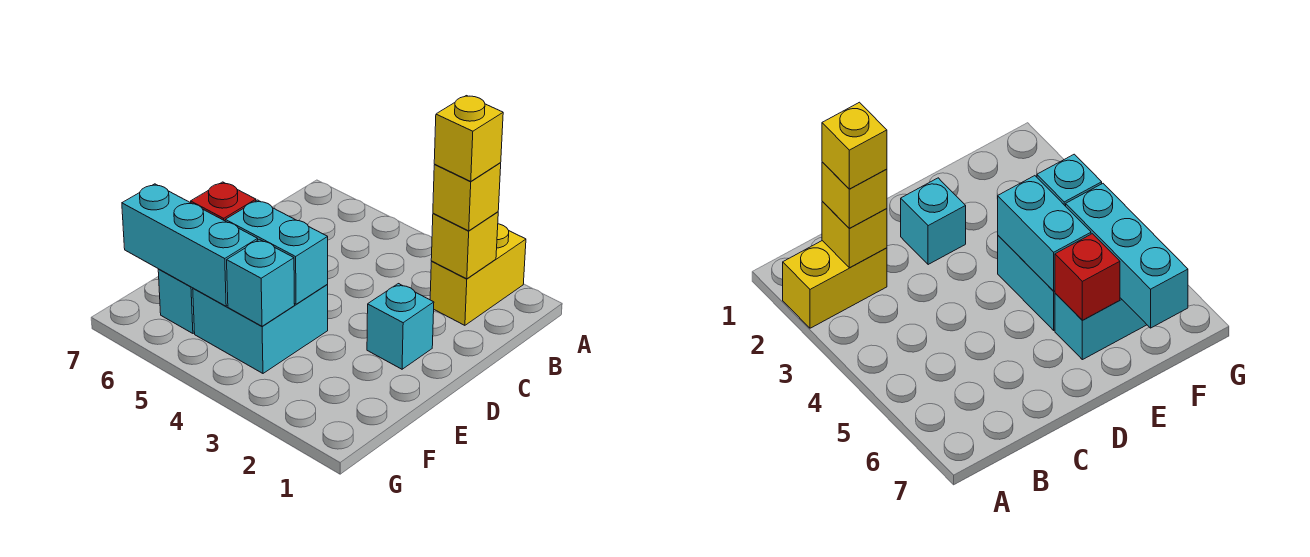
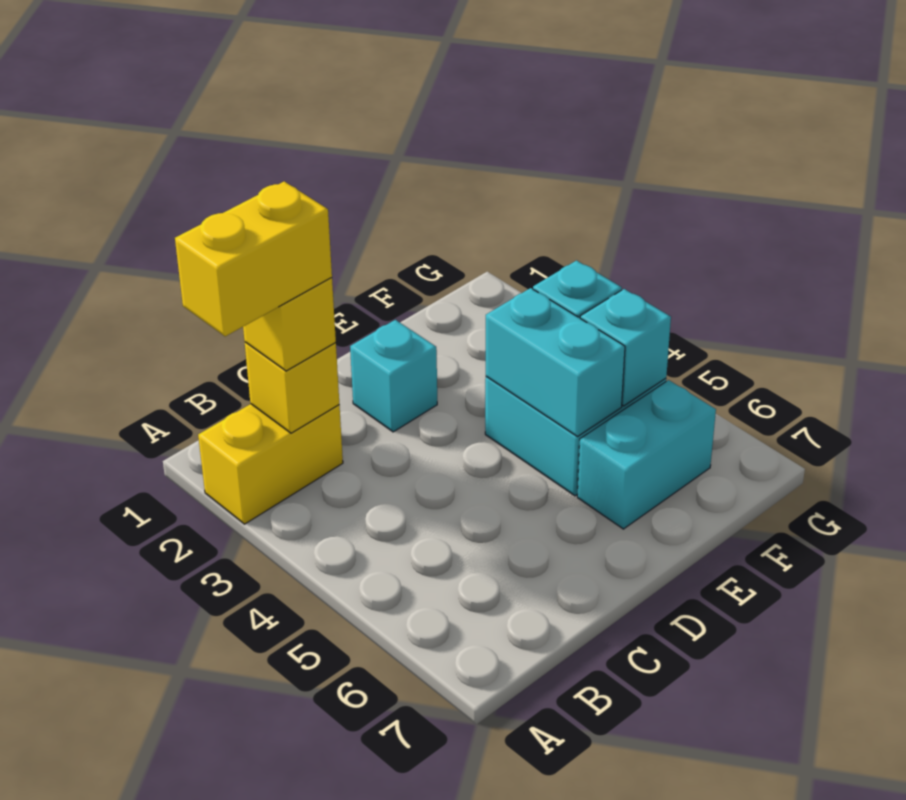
yellow 1x1 brick [434,96,503,181] -> yellow 1x2 brick [175,181,332,336]
red 1x1 brick [191,182,256,221] -> none
cyan 1x3 brick [122,184,258,306] -> cyan 1x1 brick [580,289,671,406]

